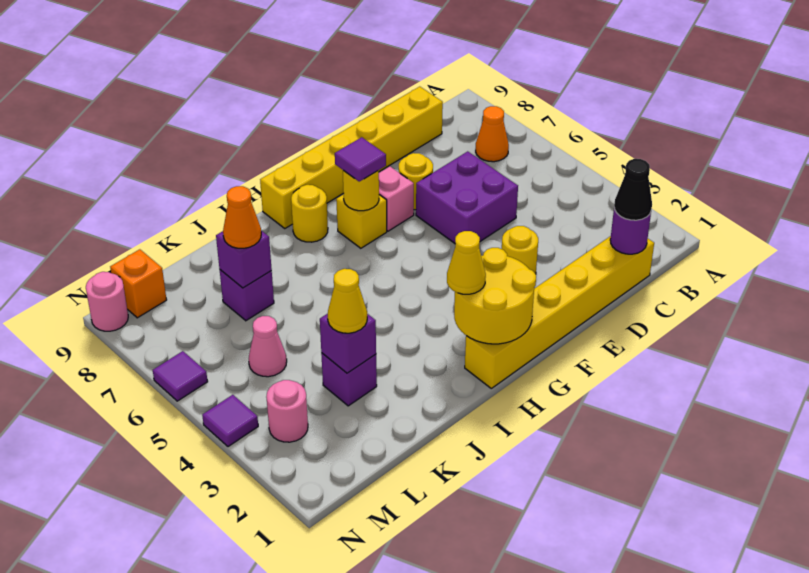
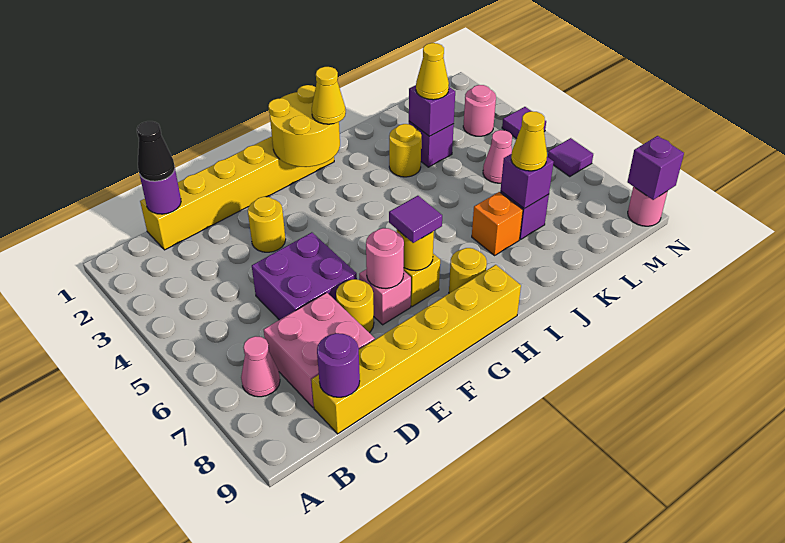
orange 1x1 cone [476,106,509,162] -> pink 1x1 cone [241,336,280,397]
none -> pink 2x2 brick [264,293,375,408]
none -> purple 1x1 round brick [317,333,360,397]
none -> pink 1x1 round brick [366,228,404,288]
none -> yellow 1x1 round brick [389,124,421,177]
orange 1x1 cone [223,186,261,248] -> yellow 1x1 cone [511,111,547,171]
orange 1x1 brick [110,249,167,318] -> orange 1x1 brick moved to [472,192,523,255]
none -> purple 1x1 brick [627,136,684,200]

